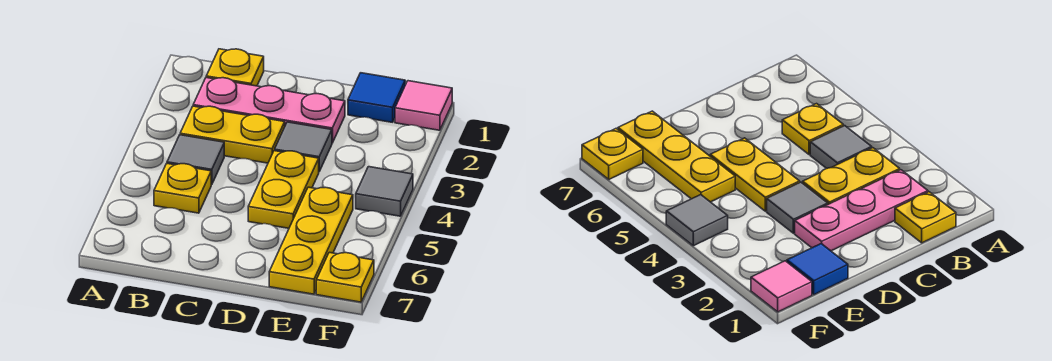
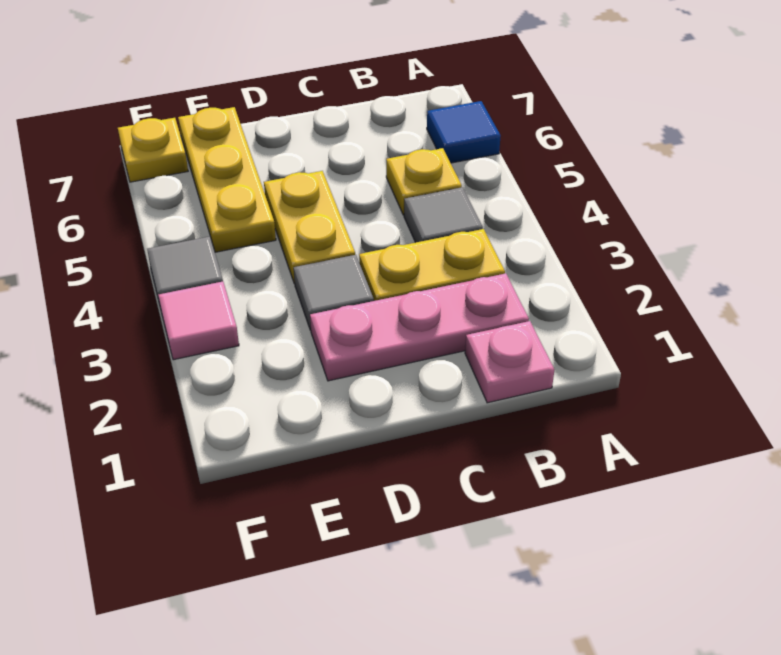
yellow 1x1 plate [206,49,264,86] -> pink 1x1 plate [465,321,554,403]
blue 1x1 tile [348,73,405,122] -> blue 1x1 tile moved to [427,101,501,163]
pink 1x1 tile [395,81,452,130] -> pink 1x1 tile moved to [158,282,239,360]

